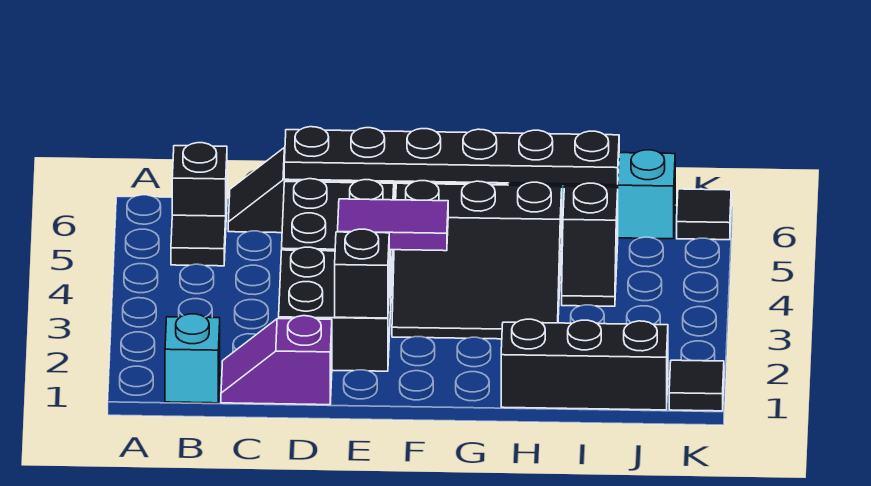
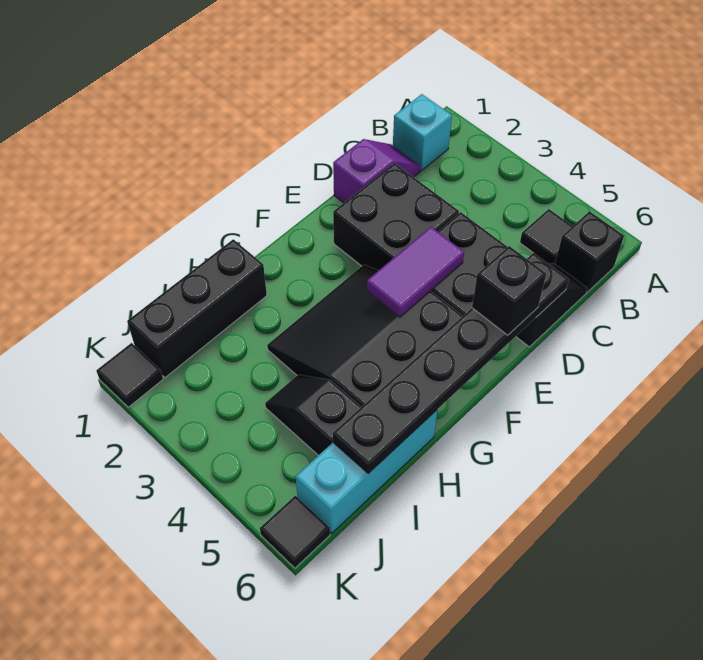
black 1x1 brick [335,229,389,318] -> black 1x1 brick moved to [472,246,546,335]

